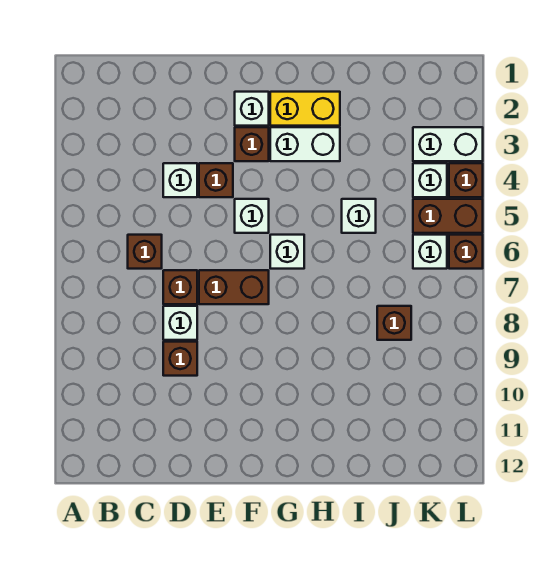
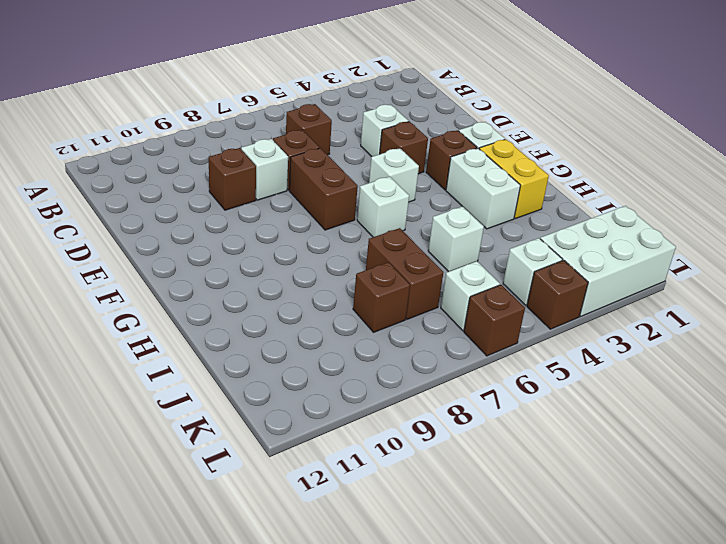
white 1x2 brick [413,127,483,161] -> white 2x3 brick [540,206,676,316]
brown 1x2 brick [413,199,483,233] -> brown 1x2 brick moved to [366,228,443,319]

